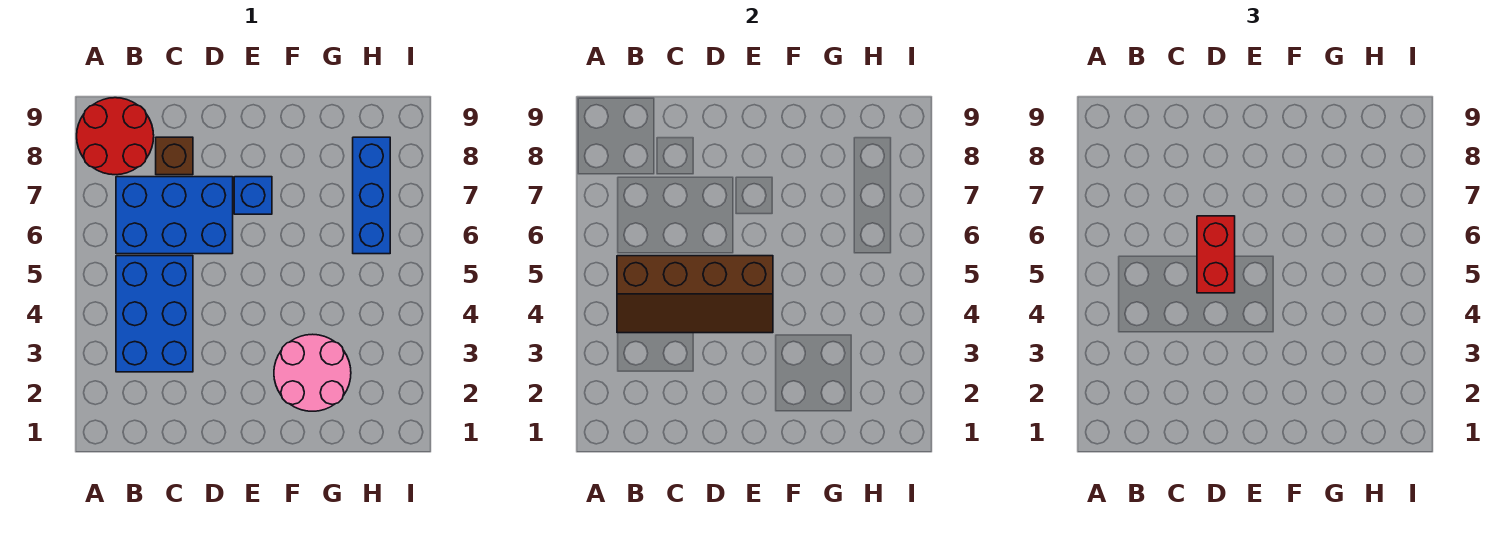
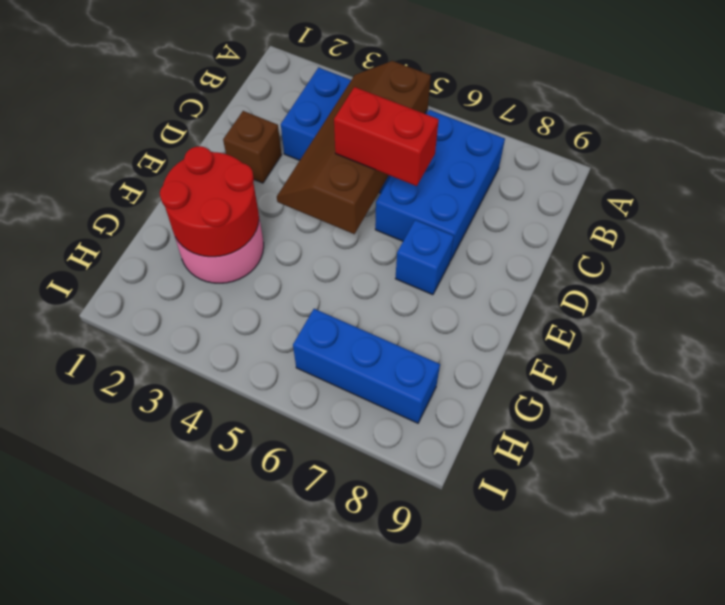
red 2x2 round brick [77,98,154,175] -> red 2x2 round brick moved to [160,146,259,257]
brown 1x1 brick [156,137,193,175] -> brown 1x1 brick moved to [223,111,282,183]

